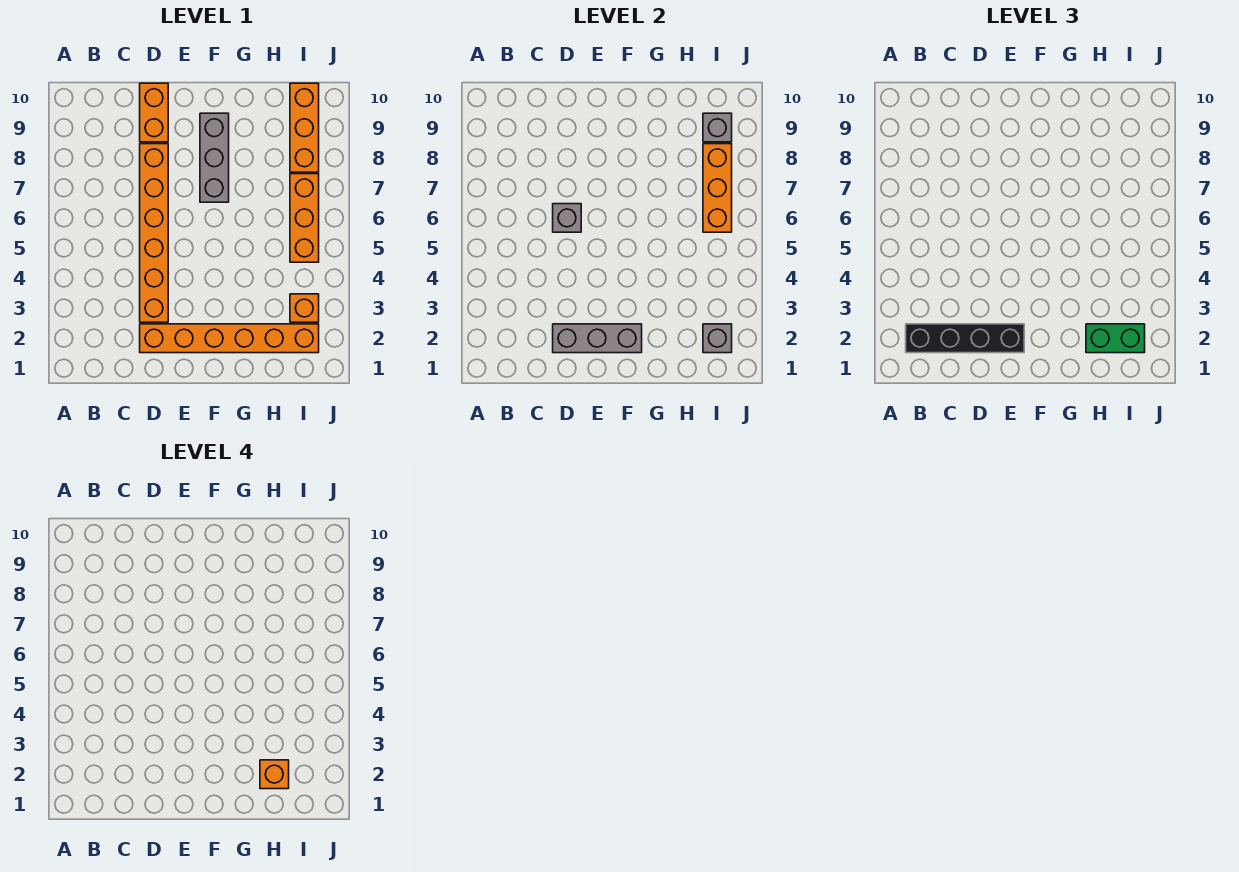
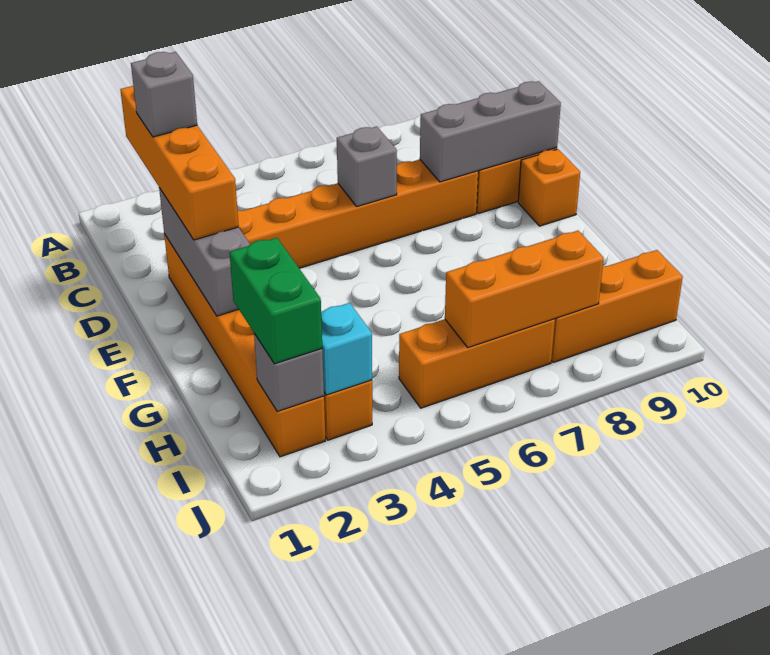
black 1x4 brick [906,324,1024,353] -> orange 1x4 brick [120,86,239,240]
grey 1x3 brick [200,113,229,202] -> grey 1x3 brick moved to [420,81,561,182]
orange 1x1 brick [260,760,289,789] -> orange 1x1 brick moved to [518,149,580,226]
none -> cyan 1x1 brick [321,303,372,395]
grey 1x1 brick [703,113,732,142] -> grey 1x1 brick moved to [131,52,197,137]

